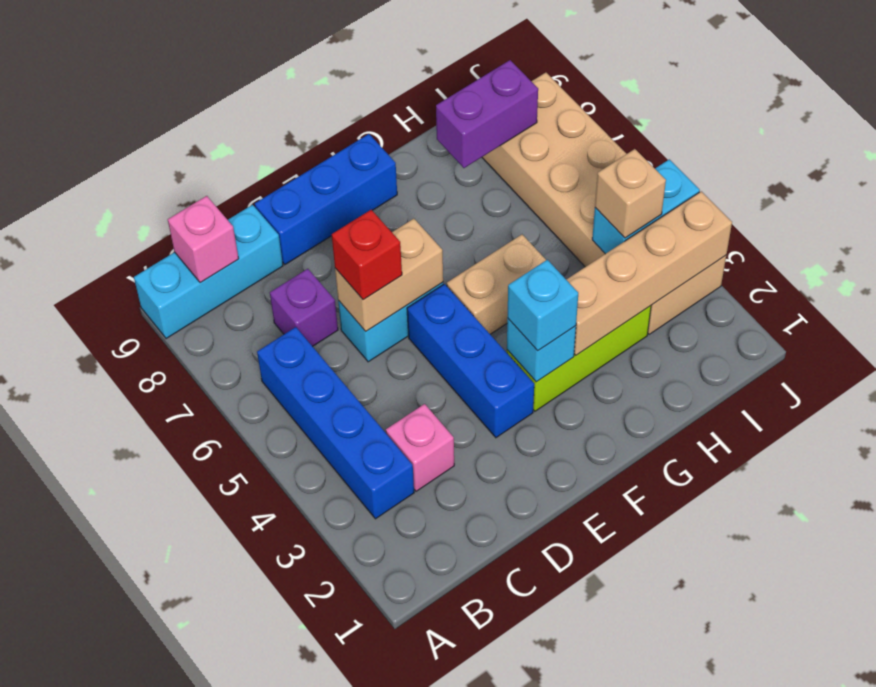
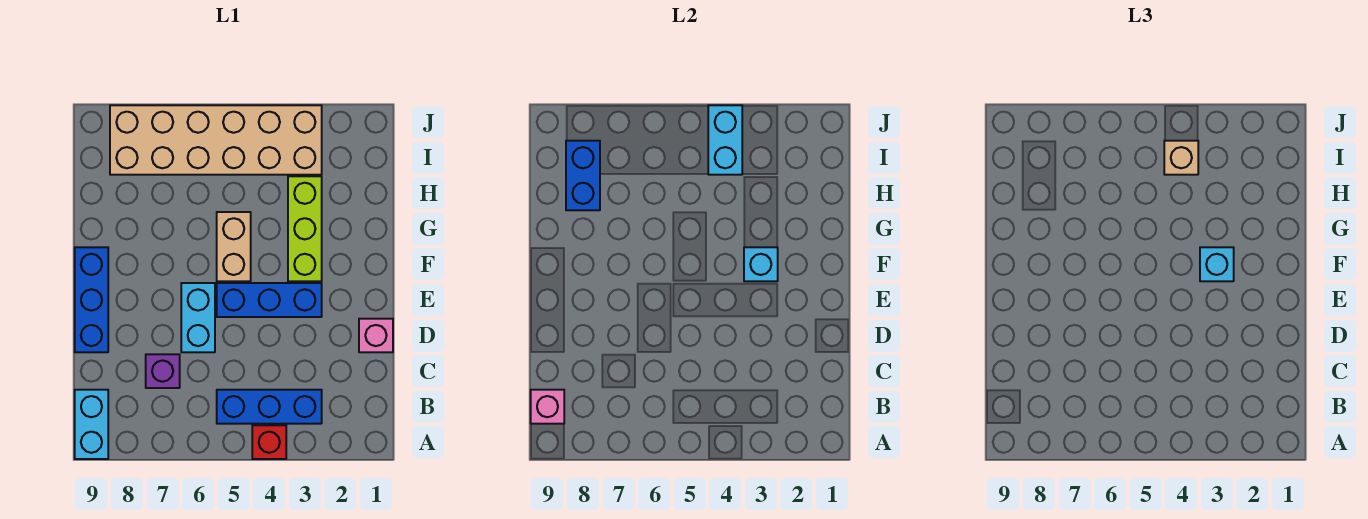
cyan 1x3 brick [134,205,283,339] -> cyan 1x2 brick [75,390,108,459]
blue 1x4 brick [257,327,414,519] -> blue 1x3 brick [217,390,322,424]
pink 1x1 brick [386,404,454,491] -> pink 1x1 brick moved to [359,319,393,352]
tan 1x2 brick [335,219,443,331] -> none
red 1x1 brick [332,210,402,300] -> red 1x1 brick moved to [252,425,286,459]
tan 1x4 brick [566,191,732,355] -> none
purple 1x2 brick [436,60,538,168] -> blue 1x2 brick [566,141,600,210]

